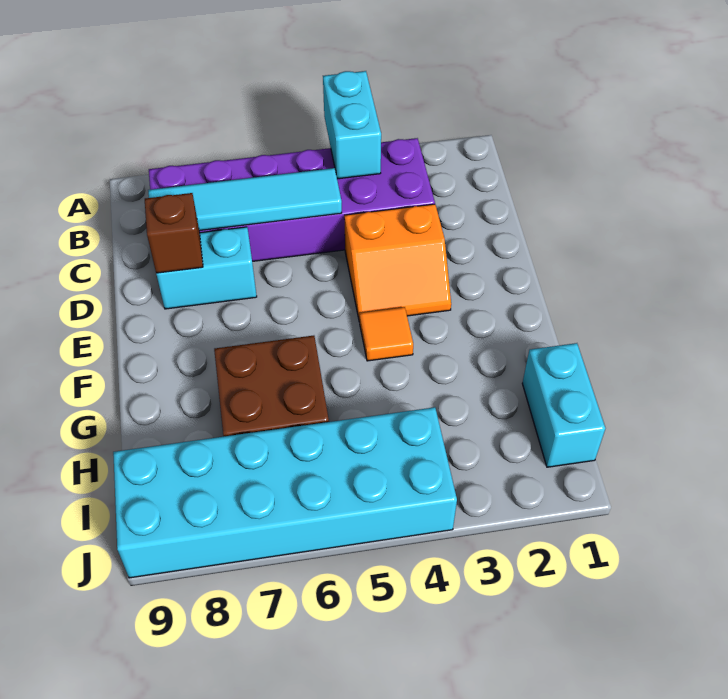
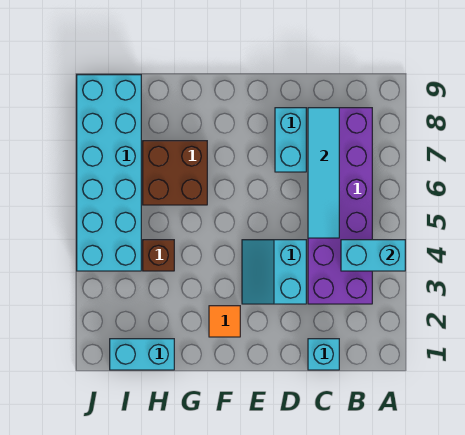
none -> cyan 1x1 brick [308,339,339,370]
orange 2x2 slope [344,204,451,322] -> cyan 2x2 slope [242,240,306,304]
brown 1x1 brick [145,193,203,273] -> brown 1x1 brick moved to [143,240,174,271]
orange 1x1 tile [360,307,413,361] -> orange 1x1 tile moved to [209,306,240,337]

